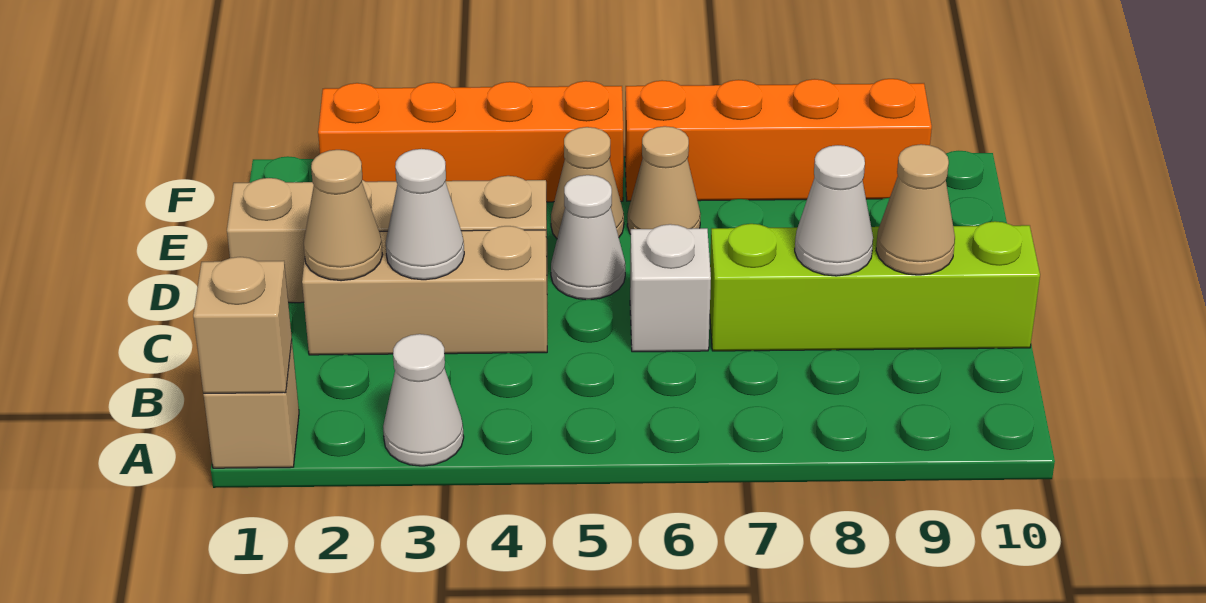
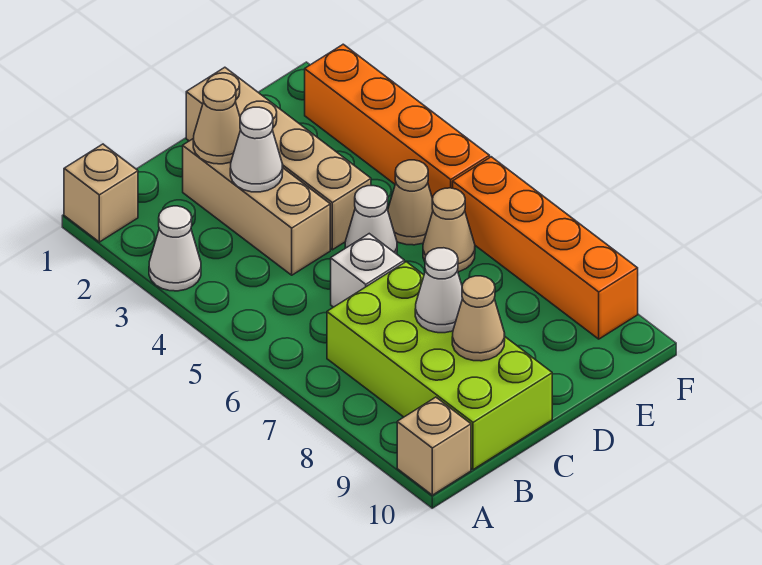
tan 1x1 brick [193,257,292,393] -> tan 1x1 brick moved to [397,397,471,495]
lime 1x4 brick [710,221,1040,351] -> lime 2x4 brick [327,262,552,470]

